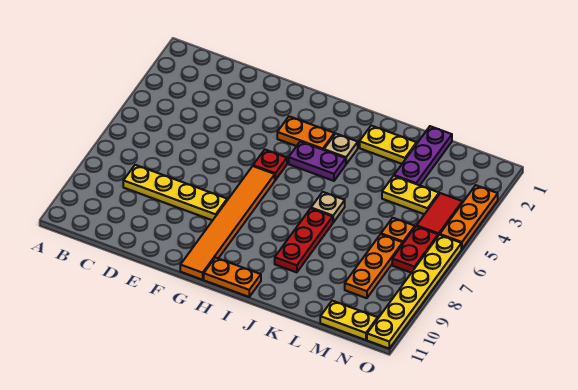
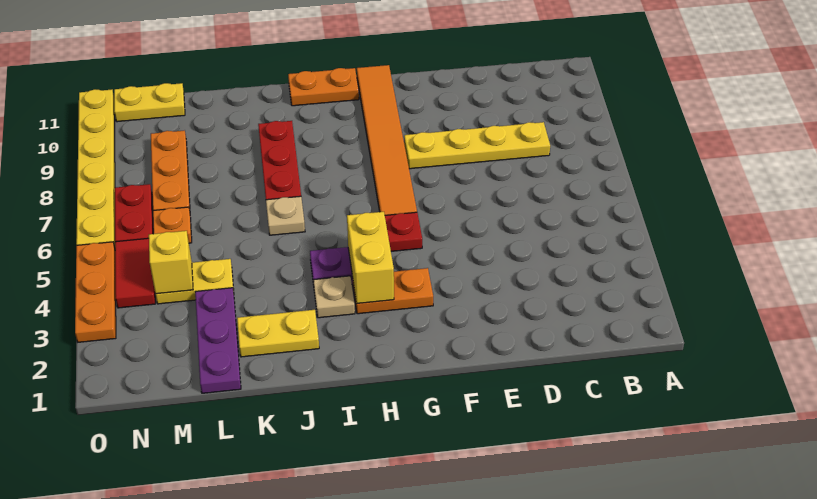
none -> yellow 1x2 brick [347,212,394,304]
none -> yellow 1x1 brick [149,231,193,294]

